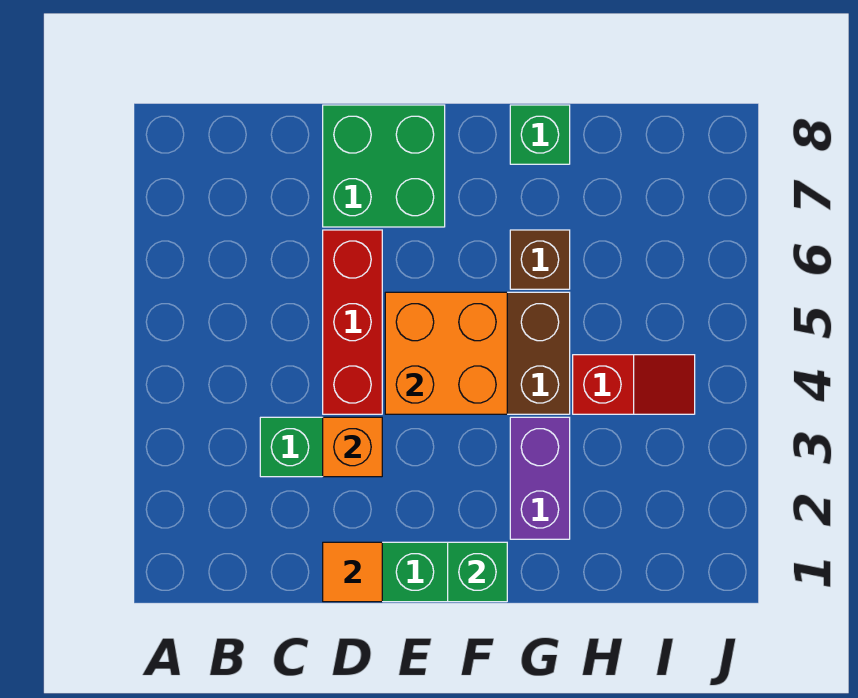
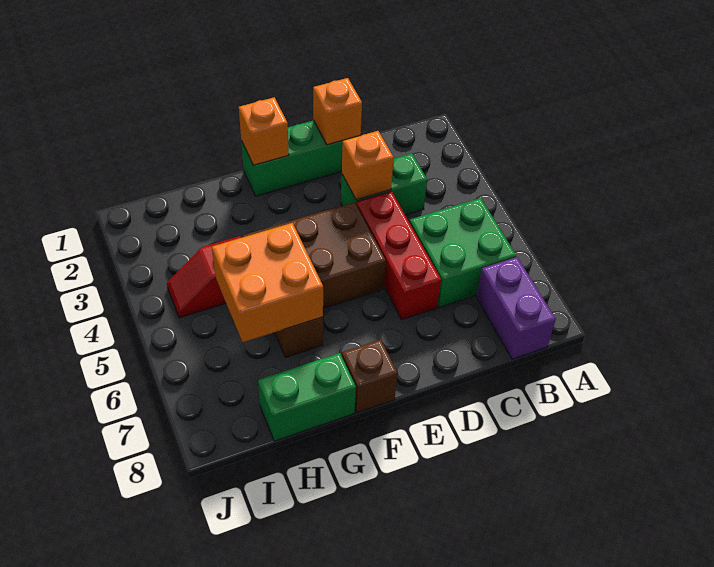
orange 1x1 tile [323,542,382,602] -> orange 1x1 brick [313,78,362,145]
green 2x2 brick [323,105,445,227] -> green 2x2 brick moved to [409,198,516,307]
orange 2x2 brick [385,292,507,414] -> orange 2x2 brick moved to [212,223,323,342]
green 1x1 brick [448,542,507,602] -> orange 1x1 brick [239,97,289,165]
none -> brown 1x1 brick [342,340,397,413]
purple 1x2 brick [510,417,570,539] -> purple 1x2 brick moved to [476,257,556,359]
green 1x1 brick [510,105,570,164] -> green 1x2 brick [258,353,356,441]

